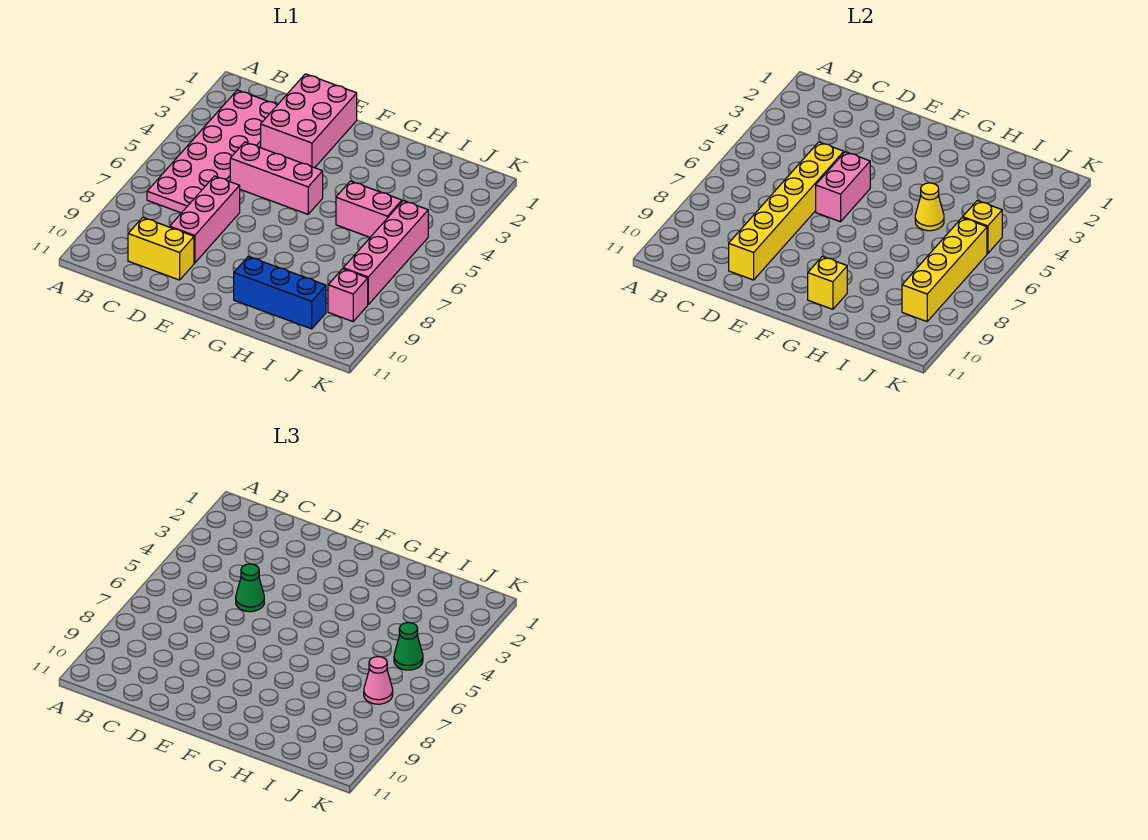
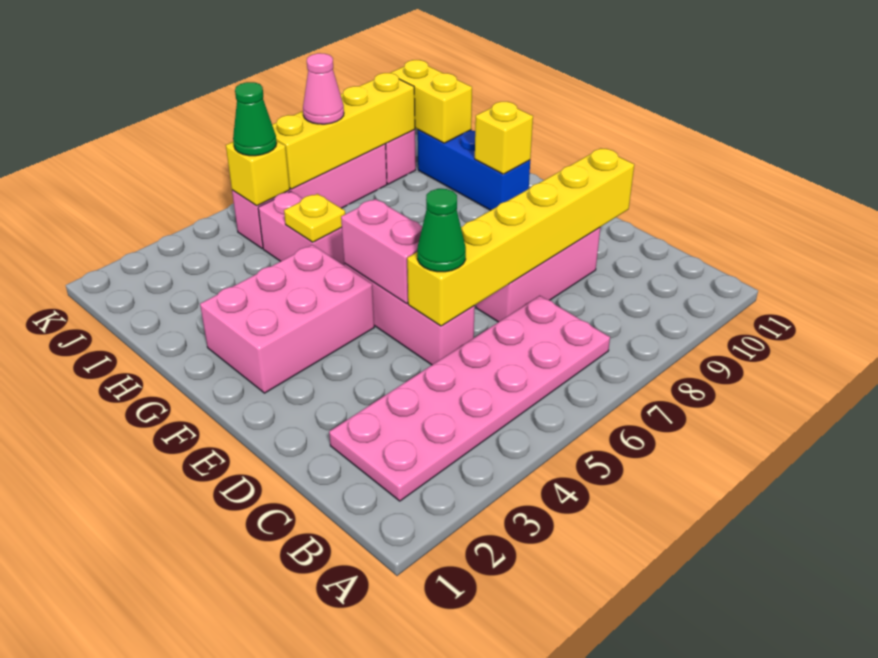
yellow 1x2 brick [128,217,194,280] -> yellow 1x2 brick moved to [391,60,472,143]
pink 2x3 brick [261,74,357,168] -> pink 2x3 brick moved to [200,245,374,393]
pink 1x2 brick [816,152,870,222] -> pink 1x2 brick turned to [341,199,422,303]
yellow 1x1 cone [915,183,944,231] -> yellow 1x1 plate [284,194,345,242]

